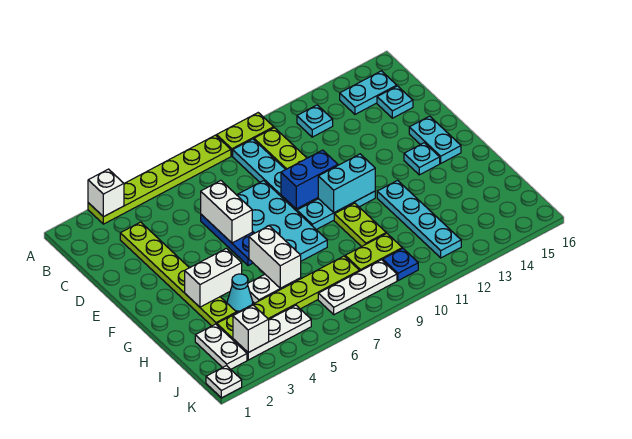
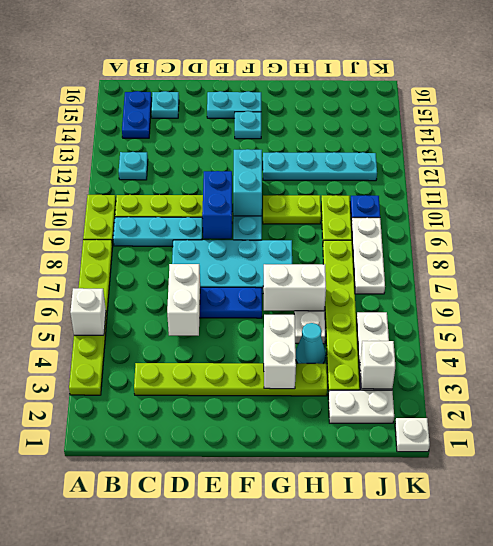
white 1x1 brick [88,169,124,217] -> white 1x1 brick moved to [70,288,106,335]
cyan 1x2 plate [340,71,397,114] -> blue 1x2 plate [122,91,152,138]
white 1x2 brick [201,181,252,243] -> white 1x2 brick turned to [167,264,200,336]

